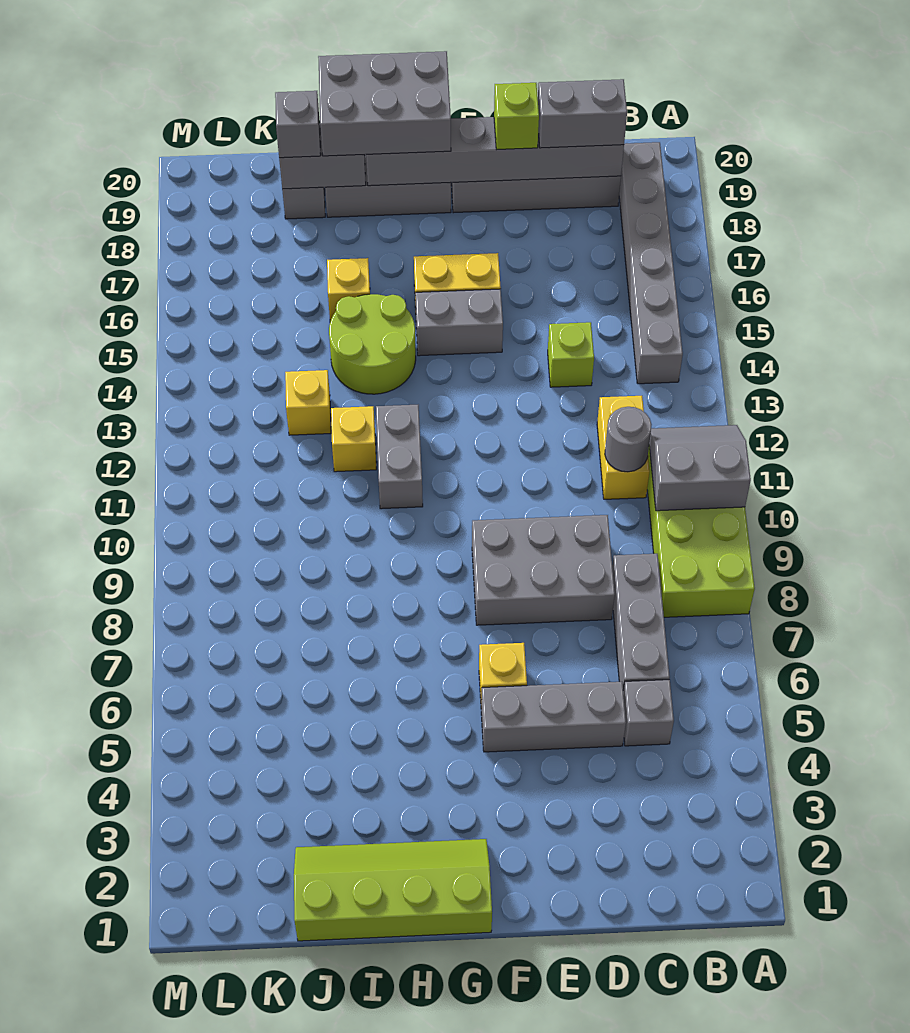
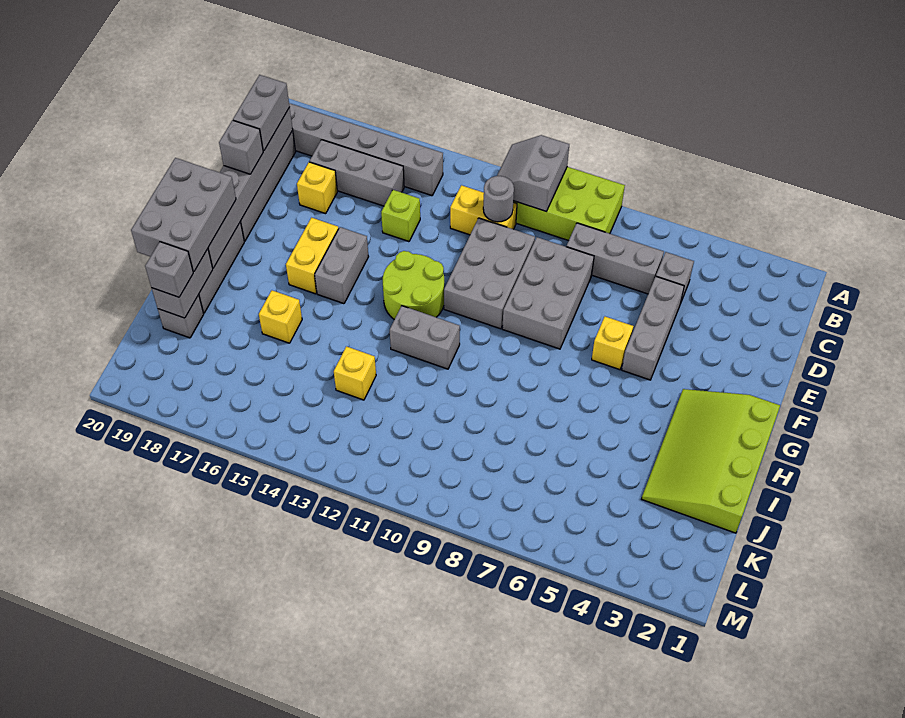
none -> grey 1x3 brick [310,140,404,206]
none -> grey 2x3 brick [444,218,535,329]
lime 1x1 brick [494,83,539,150] -> grey 1x1 brick [219,120,263,174]
lime 2x4 slope [294,839,492,941] -> lime 3x4 slope [642,389,780,533]
lime 2x2 round brick [329,294,416,394] -> lime 2x2 round brick moved to [383,251,444,320]
yellow 1x1 brick [331,406,376,472] -> yellow 1x1 brick moved to [297,162,337,214]

